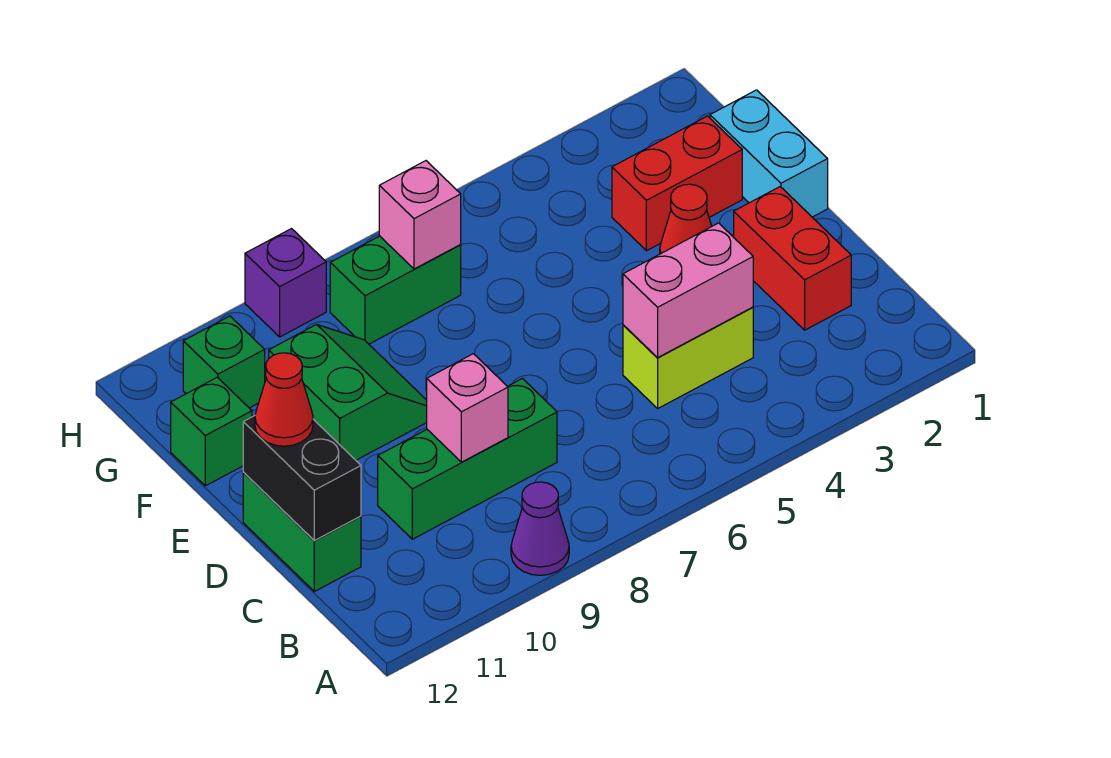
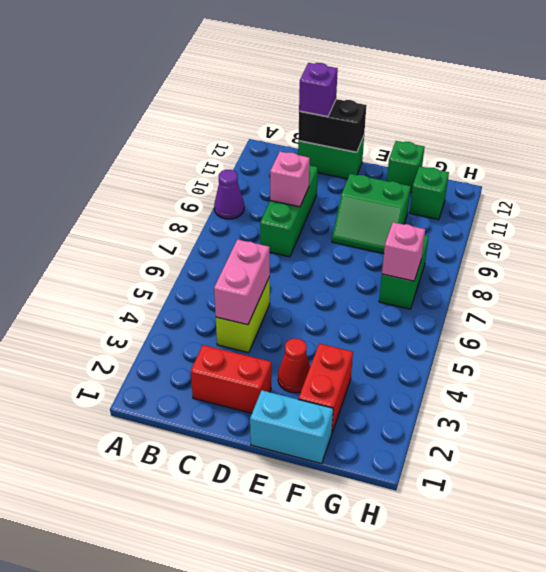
red 1x1 cone [255,353,313,446] -> none
purple 1x1 brick [245,229,326,337] -> purple 1x1 brick moved to [299,63,338,117]

